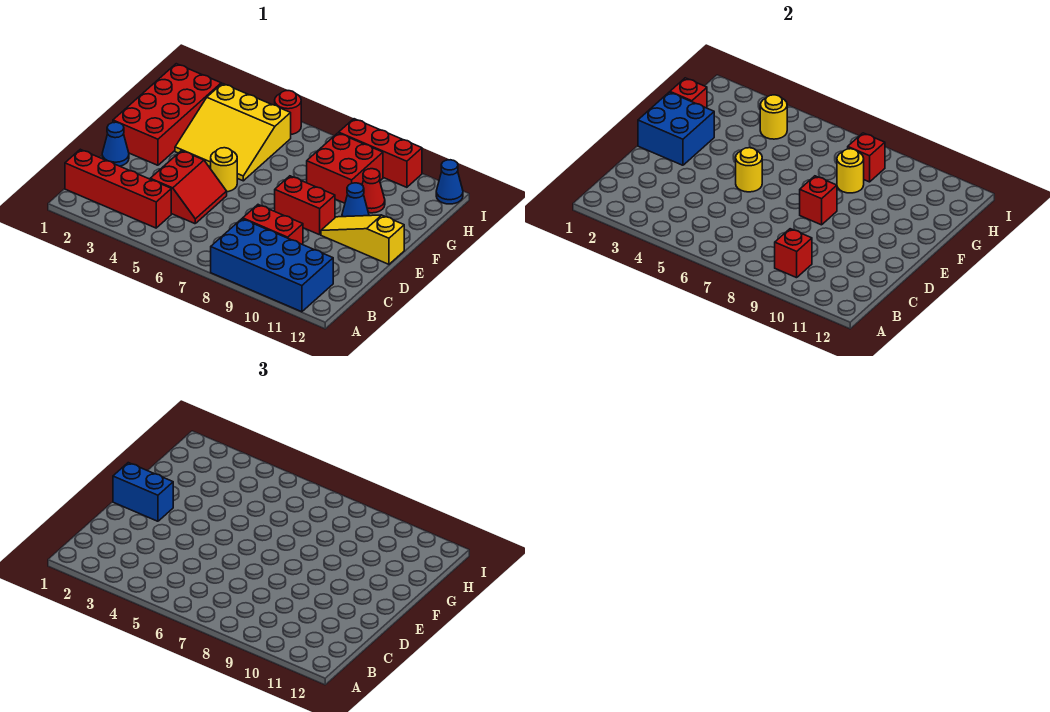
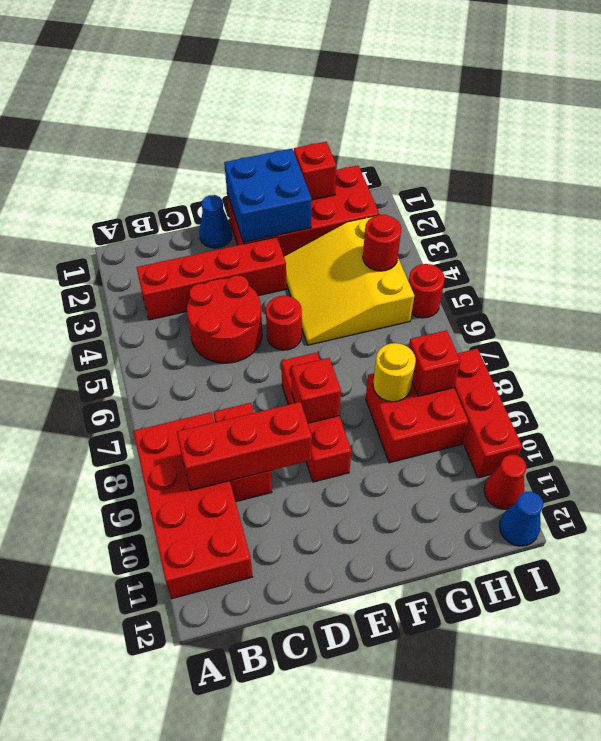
blue 2x4 brick [211,219,333,312] -> red 2x4 brick [133,412,253,599]
red 1x4 brick [65,149,171,228] -> red 1x4 brick turned to [136,237,287,320]
red 1x1 brick [775,229,812,278] -> red 1x3 brick [177,402,312,490]
red 2x2 slope [150,151,227,224] -> red 2x2 round brick [187,276,262,363]
blue 1x2 brick [113,463,173,521] -> none
yellow 1x1 round brick [211,148,237,192] -> red 1x1 round brick [266,296,302,350]
yellow 1x1 round brick [736,148,762,192] -> none
red 1x2 brick [275,176,335,235] -> red 1x3 brick [281,352,351,482]
yellow 1x3 slope [321,215,404,264] -> none
blue 1x1 cone [342,183,369,217] -> none
red 1x1 cone [362,169,385,213] -> red 1x1 cone moved to [484,455,527,509]
yellow 1x1 round brick [760,95,787,139] -> red 1x1 round brick [363,215,401,271]

